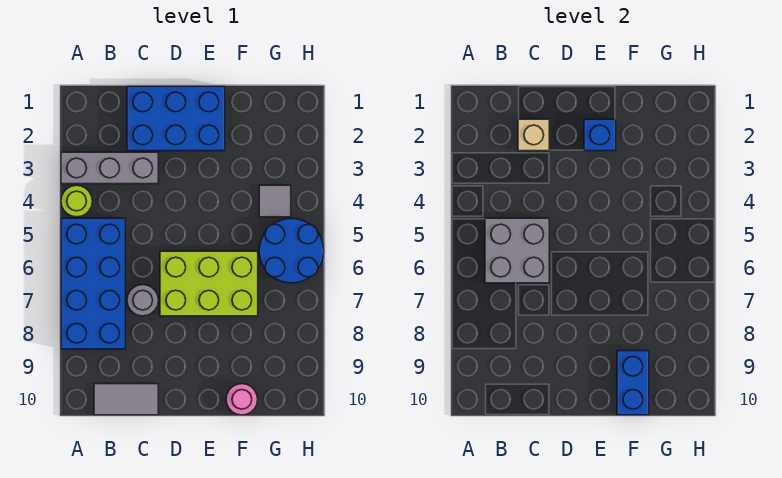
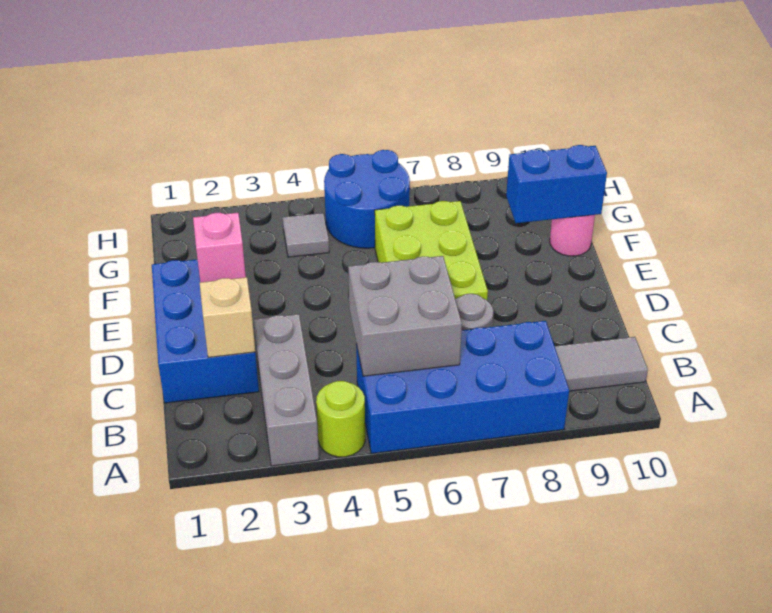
grey 1x2 tile [94,384,158,415] -> grey 1x2 tile turned to [555,337,648,391]
blue 1x1 brick [584,119,616,151] -> pink 1x1 brick [193,213,246,282]

